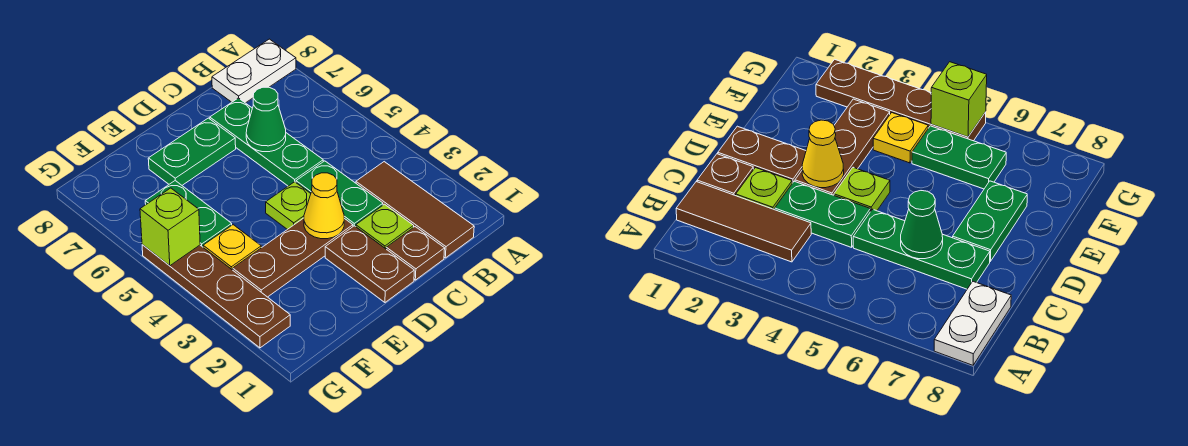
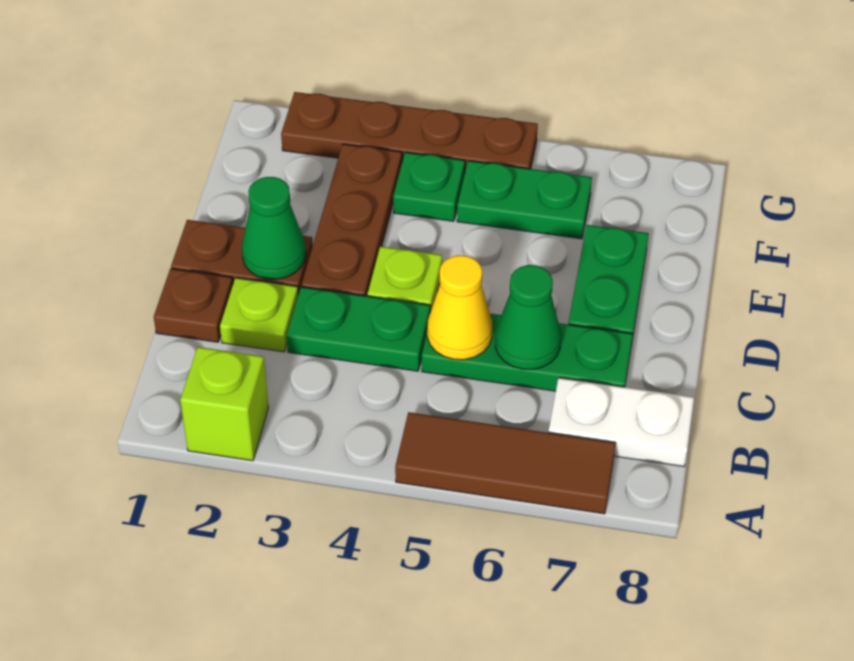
white 1x2 plate [212,39,296,103] -> white 1x2 plate turned to [548,378,694,467]
brown 1x3 tile [356,162,474,258] -> brown 1x3 tile moved to [395,412,615,514]
none -> green 1x1 cone [242,177,306,279]
yellow 1x1 cone [304,173,344,239] -> yellow 1x1 cone moved to [427,255,492,360]
yellow 1x1 plate [203,225,261,270] -> green 1x1 plate [393,152,465,221]
lime 1x1 brick [140,188,200,266] -> lime 1x1 brick moved to [180,347,269,461]

